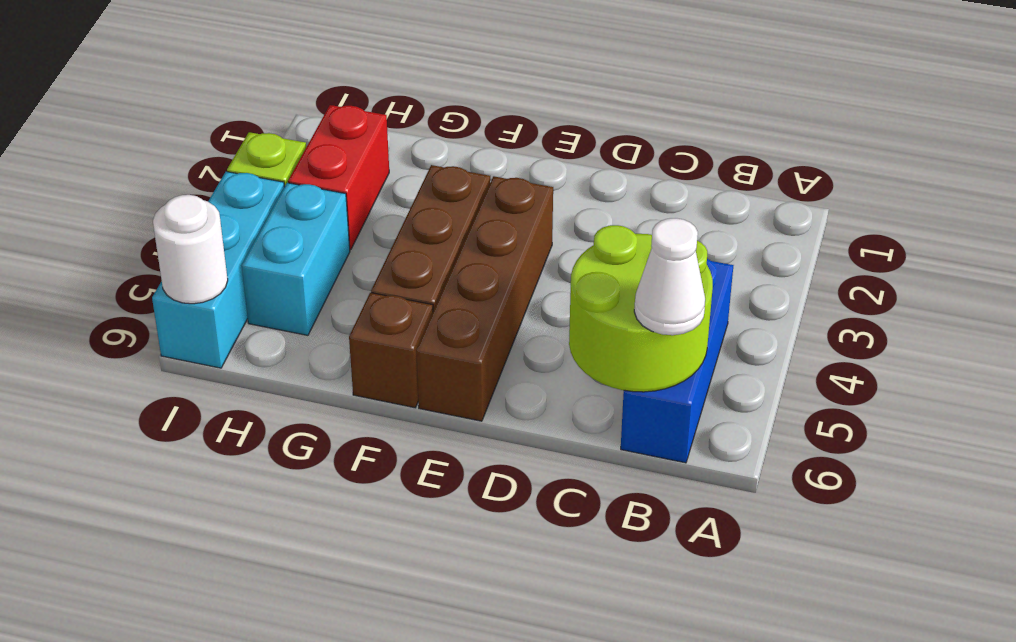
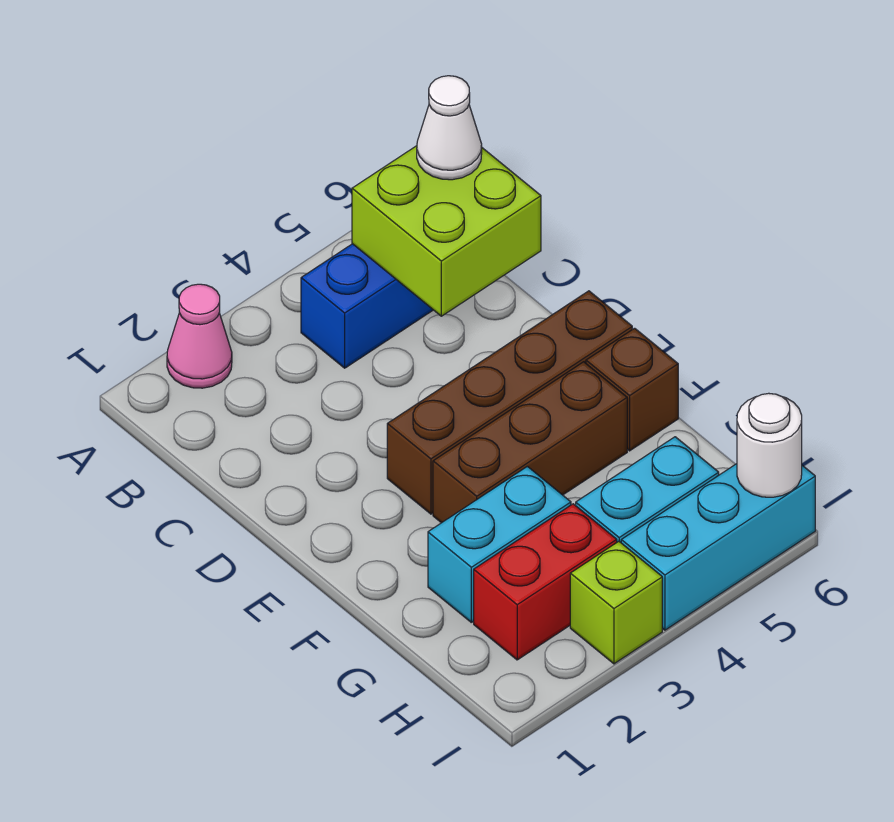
none -> pink 1x1 cone [167,284,232,388]
lime 2x2 round brick [569,225,713,392] -> lime 2x2 brick [352,146,541,316]
none -> cyan 1x2 brick [428,466,571,622]

